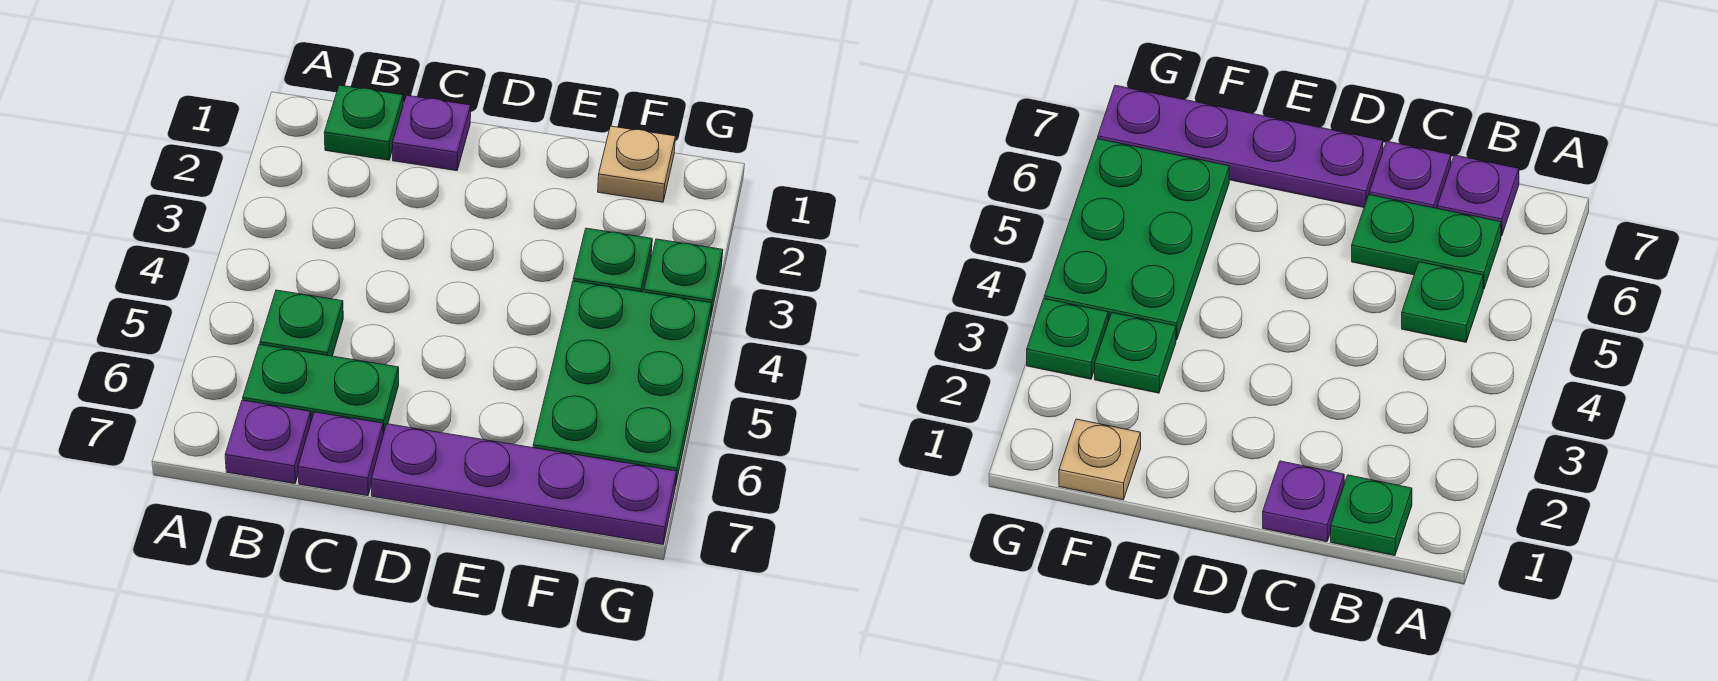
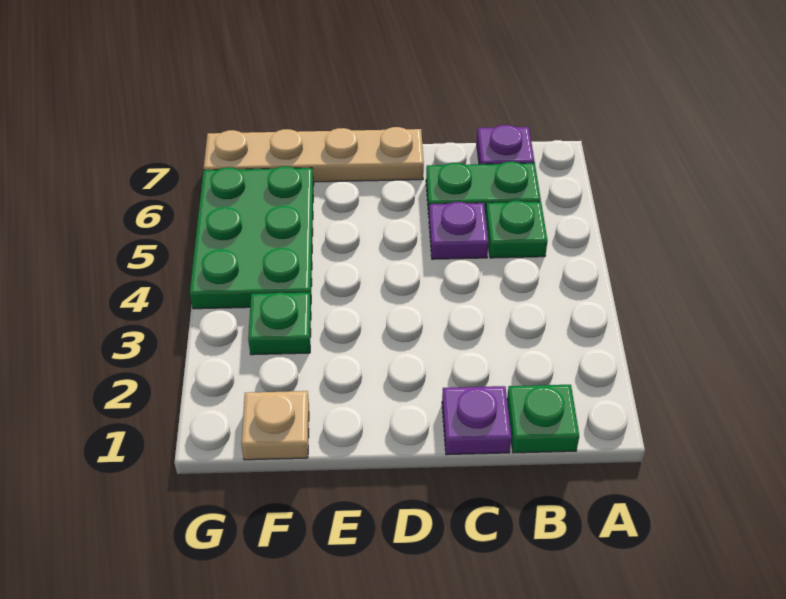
purple 1x1 plate [298,412,383,496] -> purple 1x1 plate moved to [429,202,489,259]
purple 1x4 plate [371,424,677,545] -> tan 1x4 plate [204,127,424,182]
green 1x1 plate [644,239,723,315] -> none

